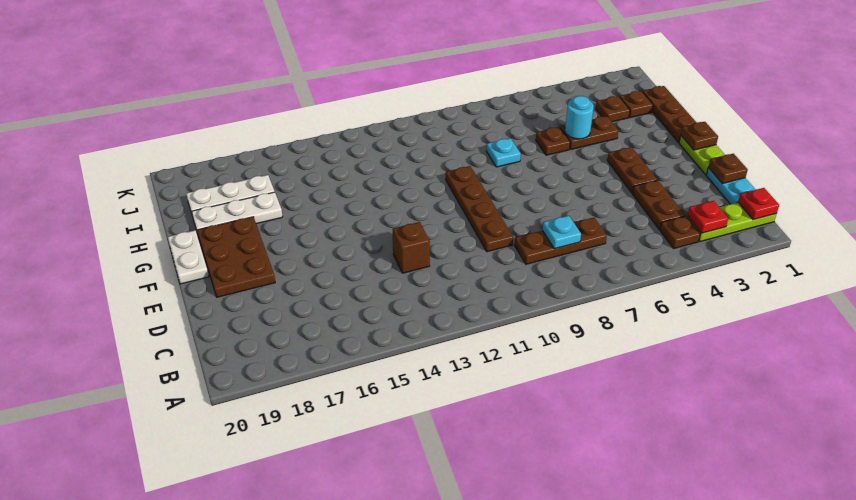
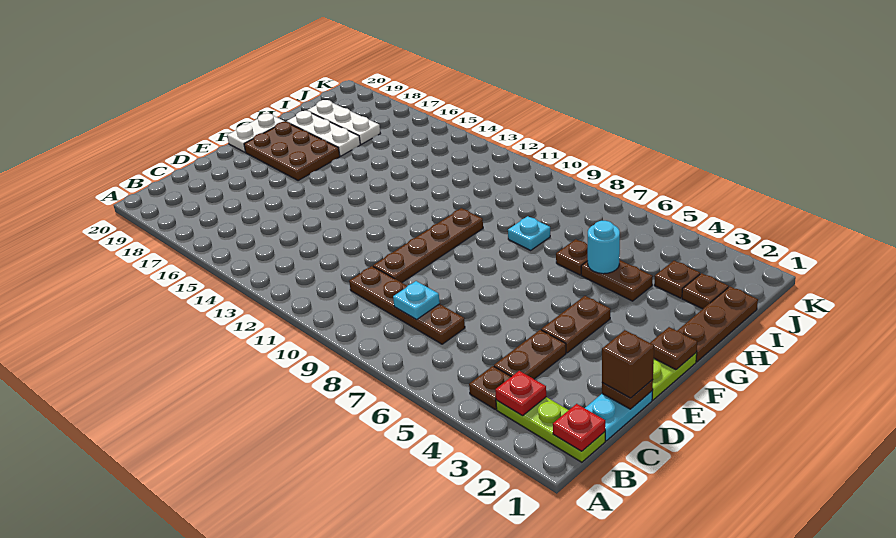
brown 1x3 plate [515,218,607,264] -> brown 1x4 plate [349,266,465,344]
brown 1x1 brick [392,222,430,273] -> brown 1x1 brick moved to [602,330,654,398]
brown 2x3 plate [197,217,275,297] -> brown 2x3 plate turned to [244,122,340,181]

